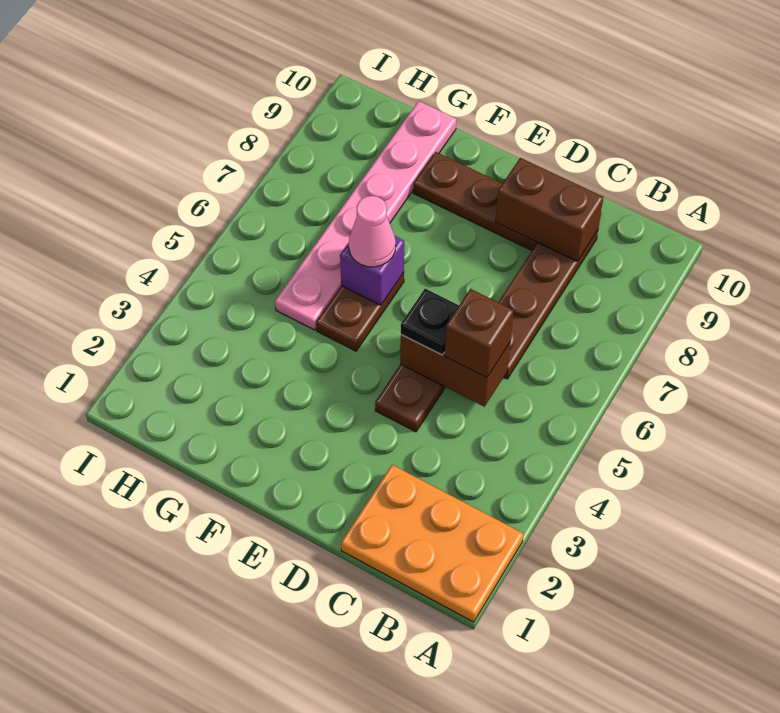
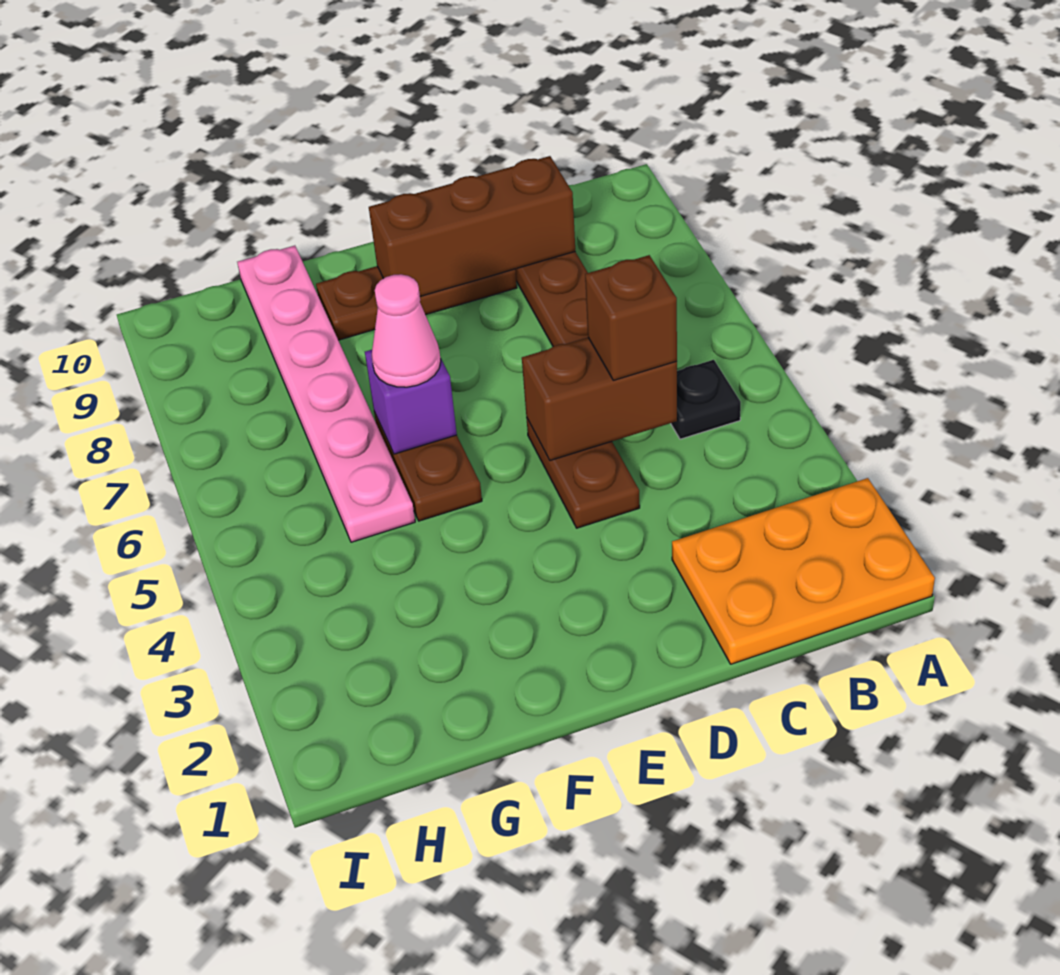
brown 1x2 brick [496,158,603,261] -> brown 1x3 brick [369,156,575,296]
black 1x1 plate [401,289,459,355] -> black 1x1 plate moved to [671,360,741,439]

